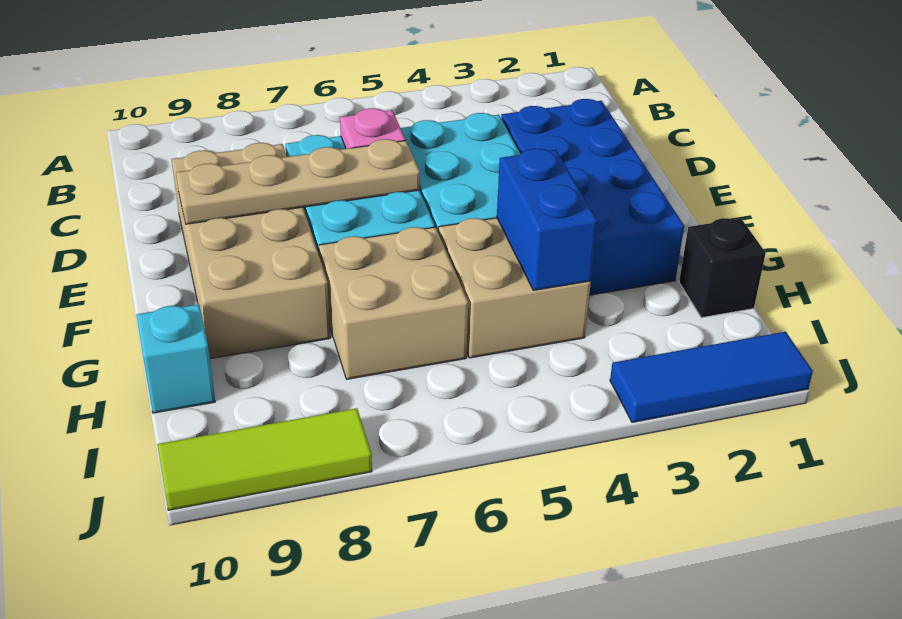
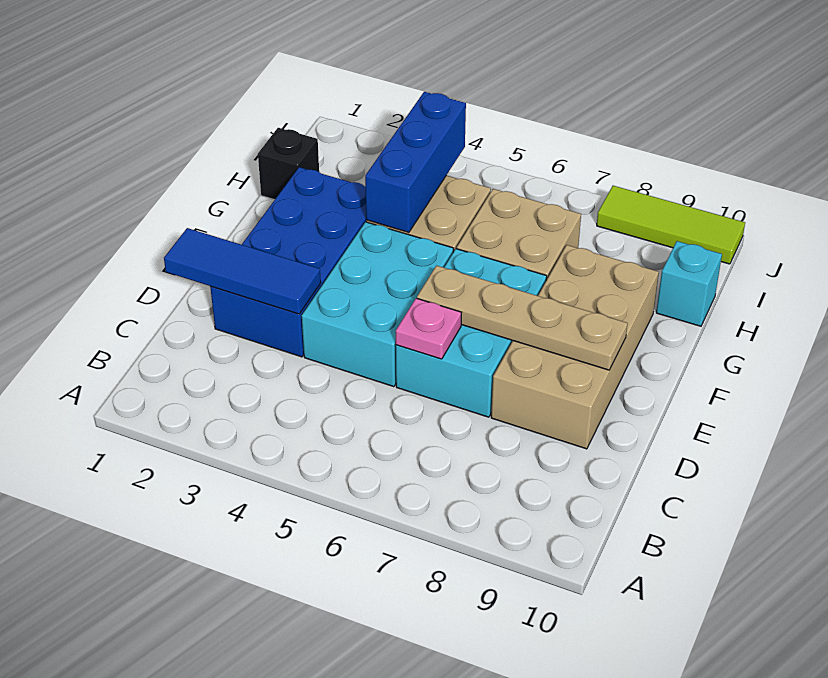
blue 1x2 brick [497,148,597,290] -> blue 1x3 brick [365,92,466,232]
blue 1x3 tile [610,332,813,422] -> blue 1x3 tile moved to [164,228,321,314]

